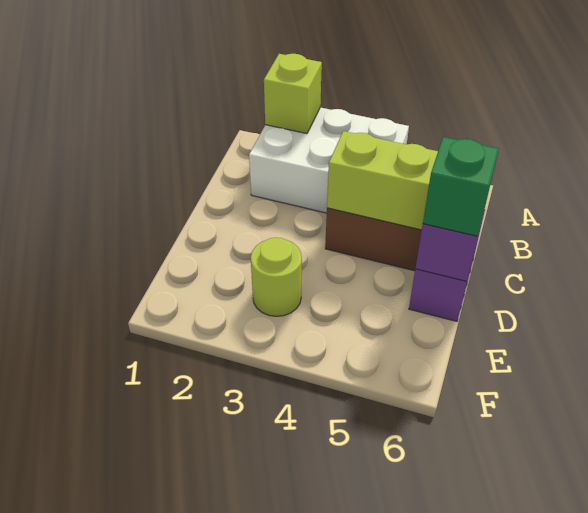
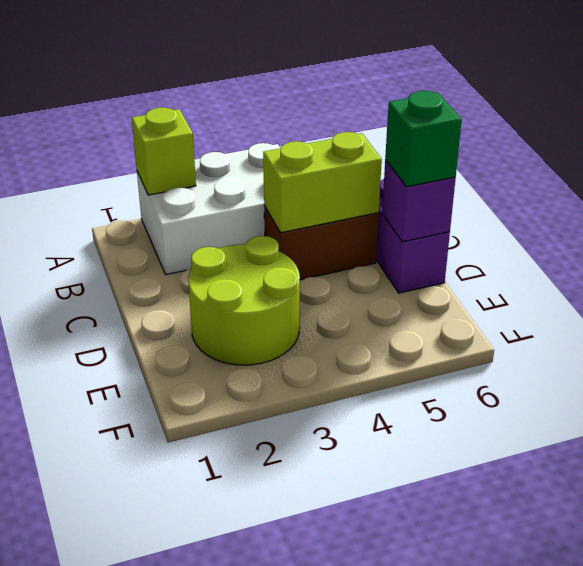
lime 1x1 round brick [251,238,302,316] -> lime 2x2 round brick [188,236,300,365]

